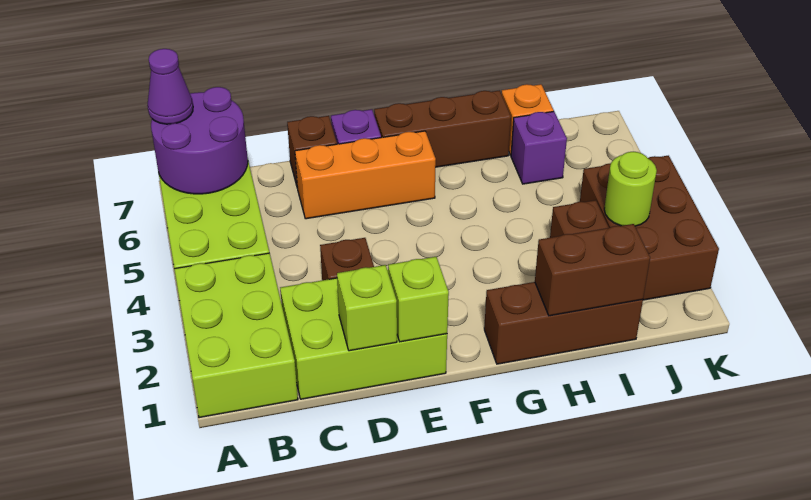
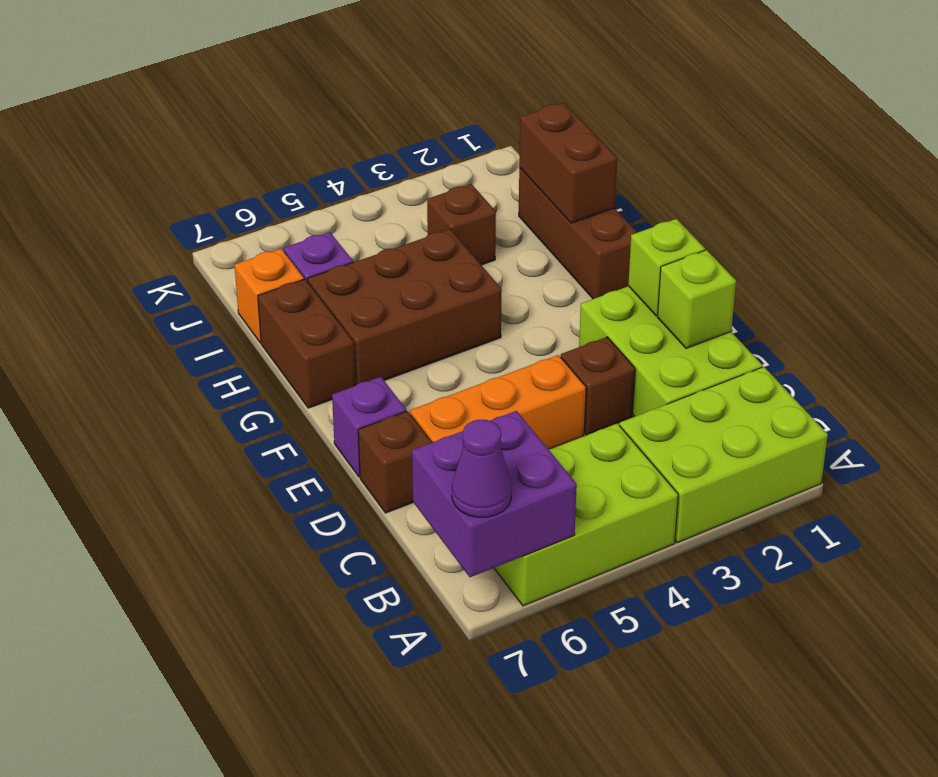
purple 2x2 round brick [151,87,248,194] -> purple 2x2 brick [412,411,577,577]
orange 1x3 brick [295,131,436,219] -> orange 1x3 brick turned to [410,355,586,449]
brown 1x3 brick [374,90,511,167] -> brown 1x2 brick [258,279,356,408]
brown 2x3 brick [580,156,719,300] -> brown 2x3 brick moved to [308,229,502,385]
lime 1x1 round brick [604,152,657,226] -> none

